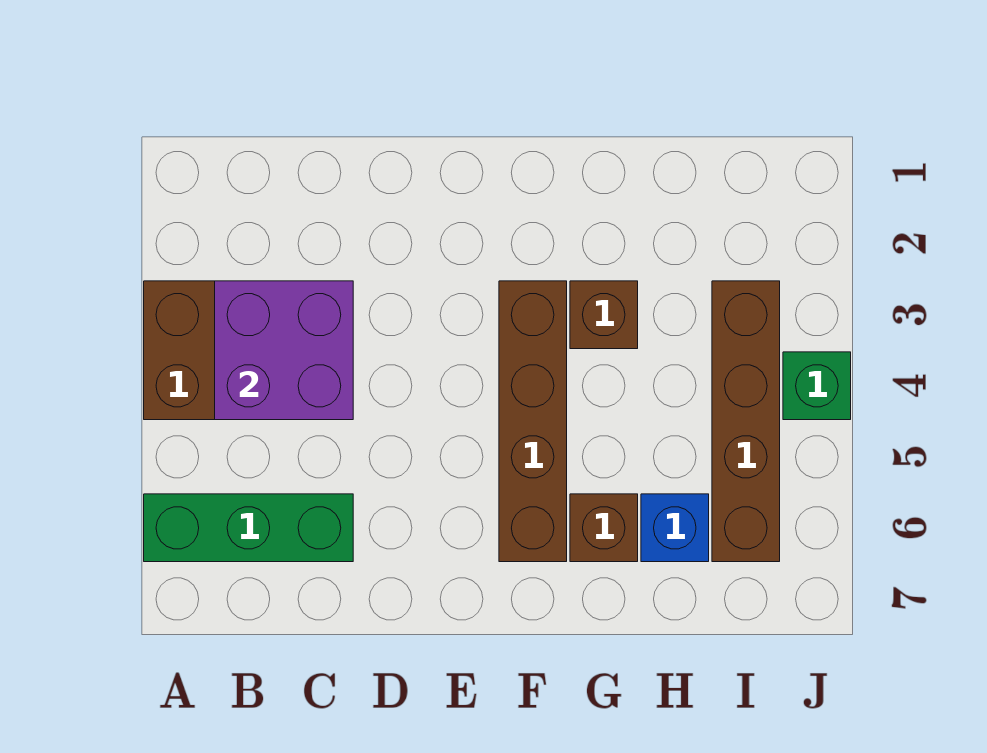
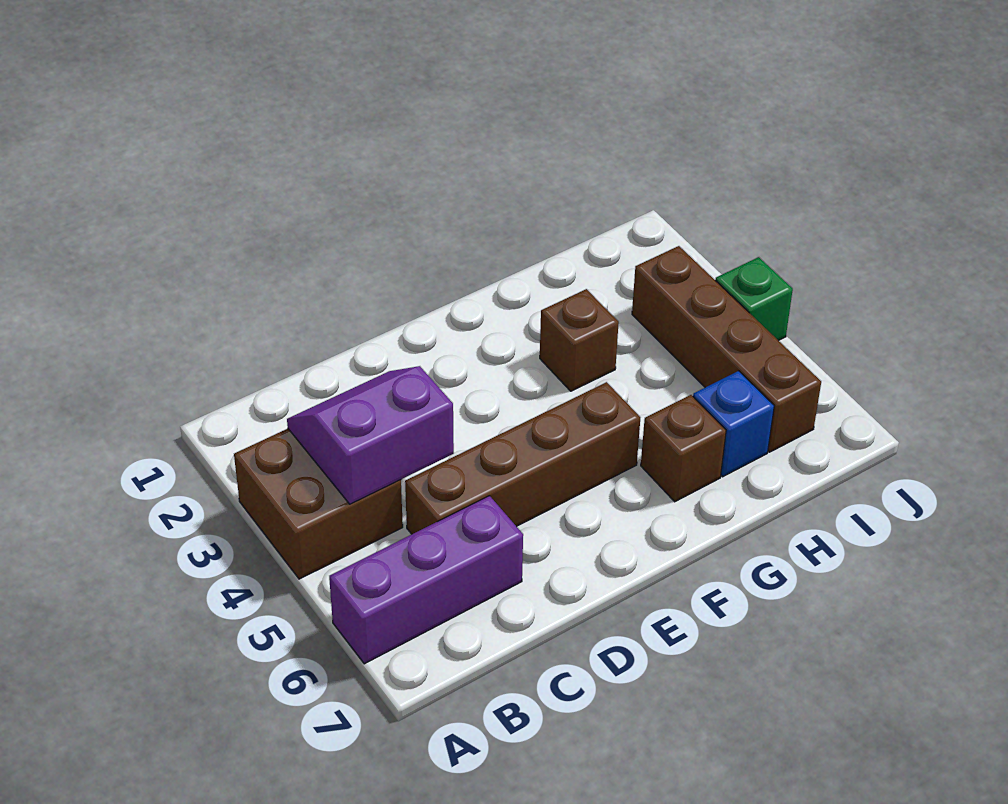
green 1x3 brick [144,494,353,562] -> purple 1x3 brick [329,496,523,664]
purple 2x2 brick [215,281,353,420] -> purple 2x2 slope [287,366,454,504]
brown 1x4 brick [499,281,567,562] -> brown 1x4 brick turned to [405,382,640,534]

